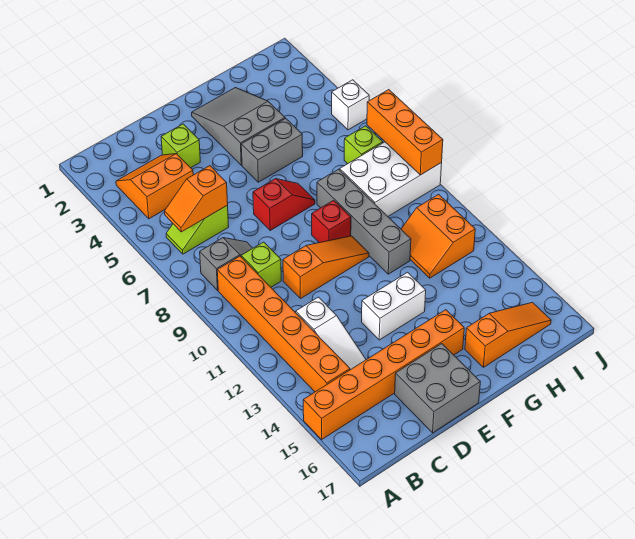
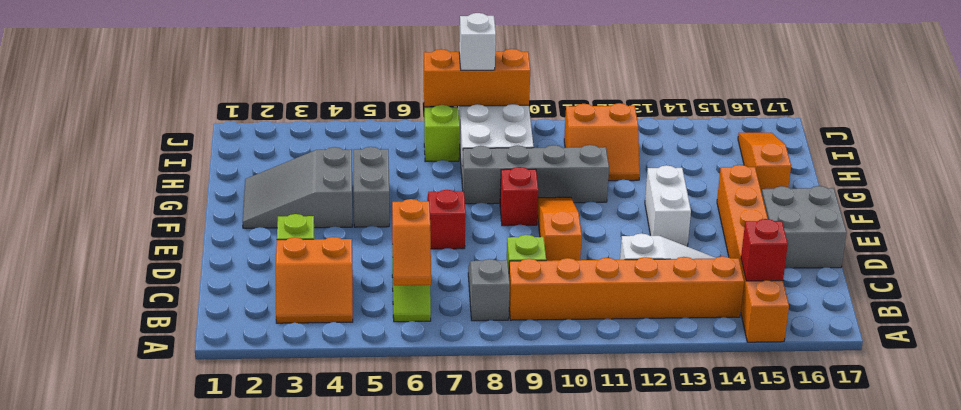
orange 2x2 slope [116,154,193,219] -> orange 2x2 slope turned to [276,237,353,323]
none -> red 1x1 brick [741,219,788,281]
white 1x1 brick [332,80,369,130] -> white 1x1 brick moved to [459,13,496,70]

